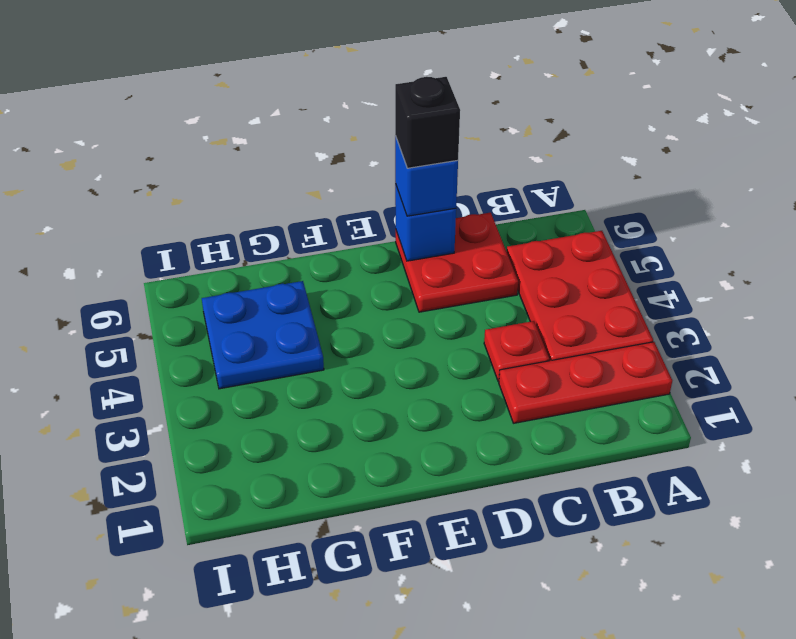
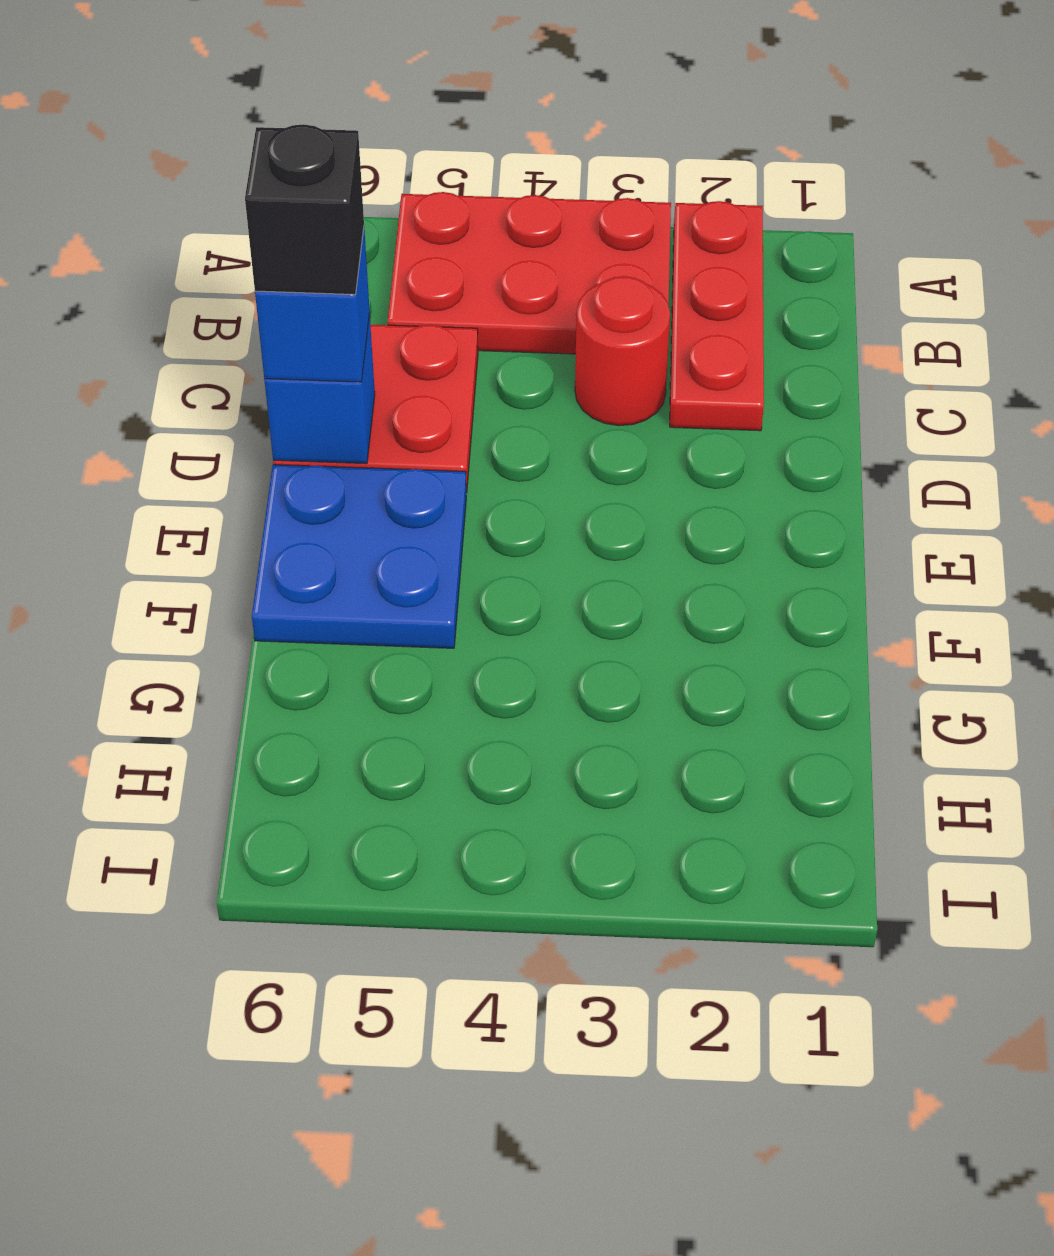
red 1x1 plate [484,321,549,382] -> red 1x1 round brick [575,276,670,426]
blue 2x2 plate [202,281,324,389] -> blue 2x2 plate moved to [252,465,466,648]

